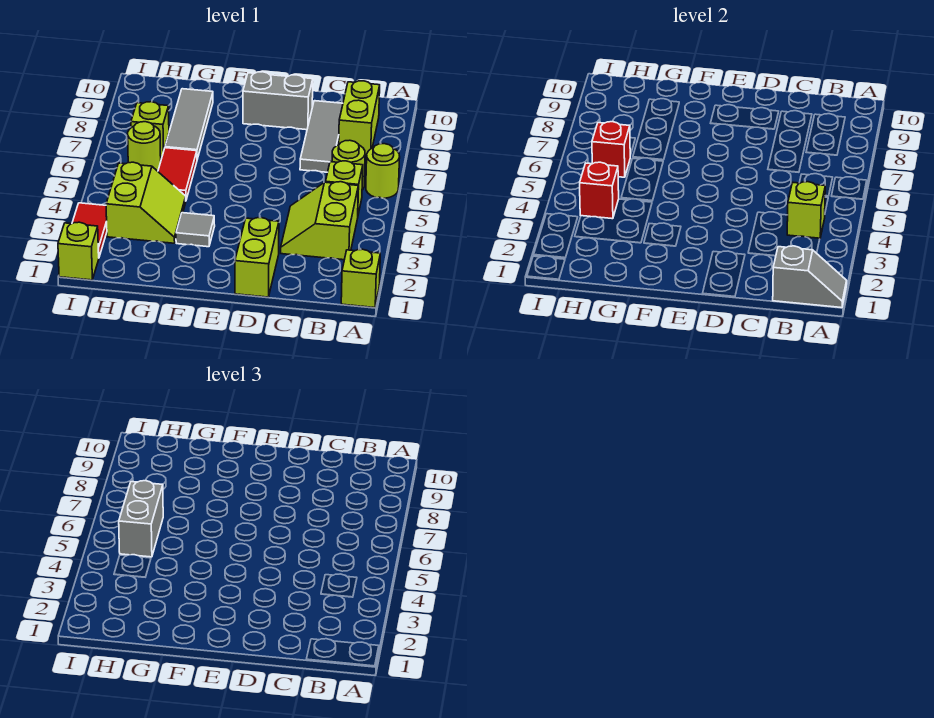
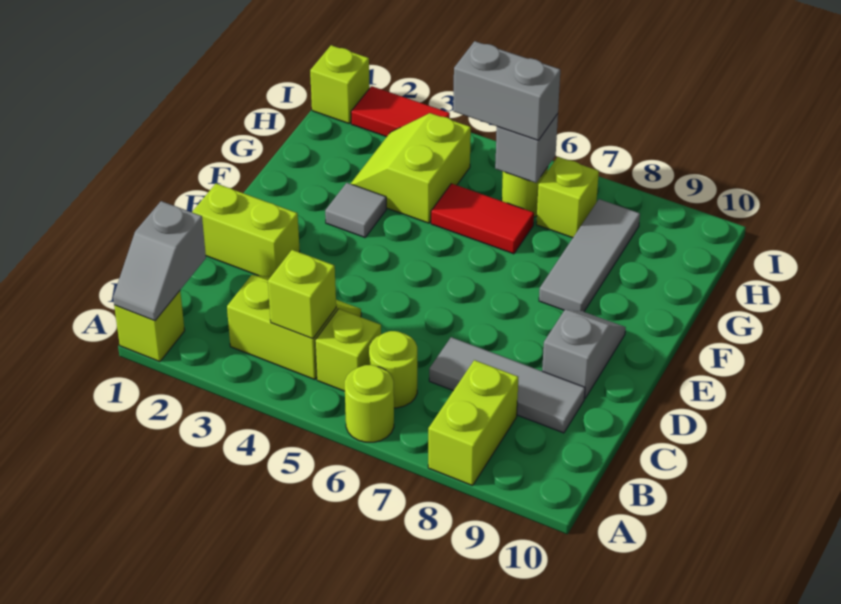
lime 1x2 brick [339,81,380,155] -> lime 1x2 brick turned to [428,360,518,486]
grey 1x2 brick [243,72,313,130] -> grey 1x2 slope [542,310,626,399]
lime 2x2 slope [106,162,186,243] -> lime 2x2 slope turned to [351,113,471,223]
grey 1x3 tile [165,89,213,159] -> grey 1x3 tile turned to [539,199,640,312]
red 1x1 brick [580,162,619,219] -> none
red 1x1 brick [592,122,630,177] -> grey 1x1 brick [495,114,558,183]

